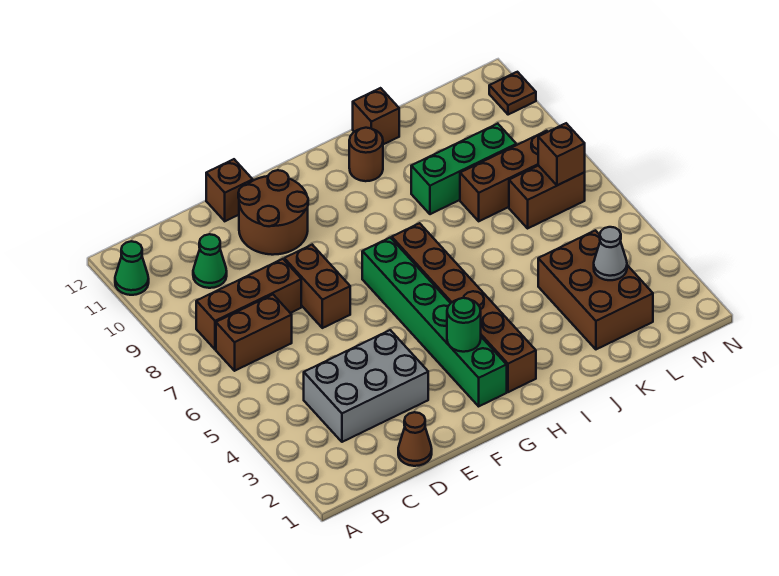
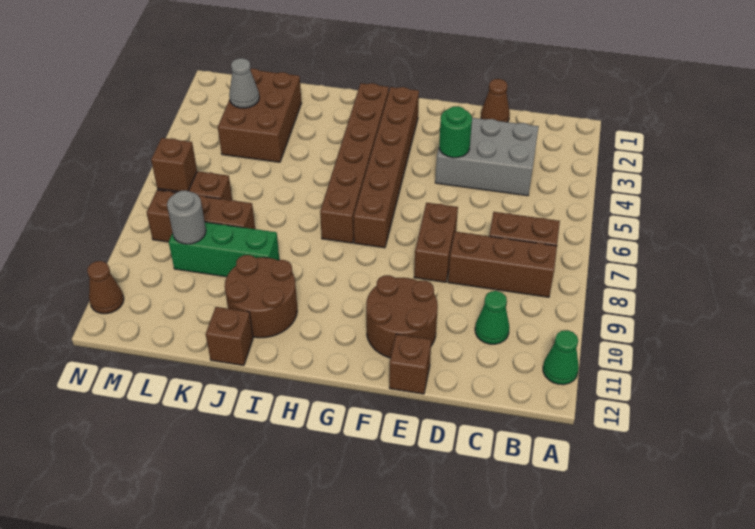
green 1x6 brick [362,238,507,406] -> brown 1x6 brick [353,87,419,248]
green 1x1 round brick [447,298,481,352] -> green 1x1 round brick moved to [439,106,472,158]
brown 1x1 round brick [349,128,383,181] -> brown 2x2 round brick [225,255,297,338]
none -> grey 1x1 round brick [167,190,206,244]
brown 1x1 plate [489,72,536,115] -> brown 1x1 cone [87,261,124,314]

